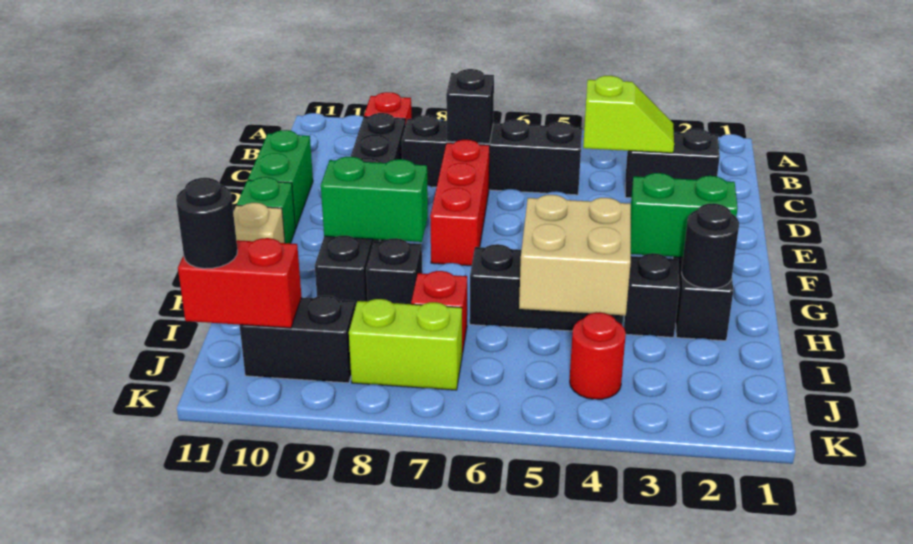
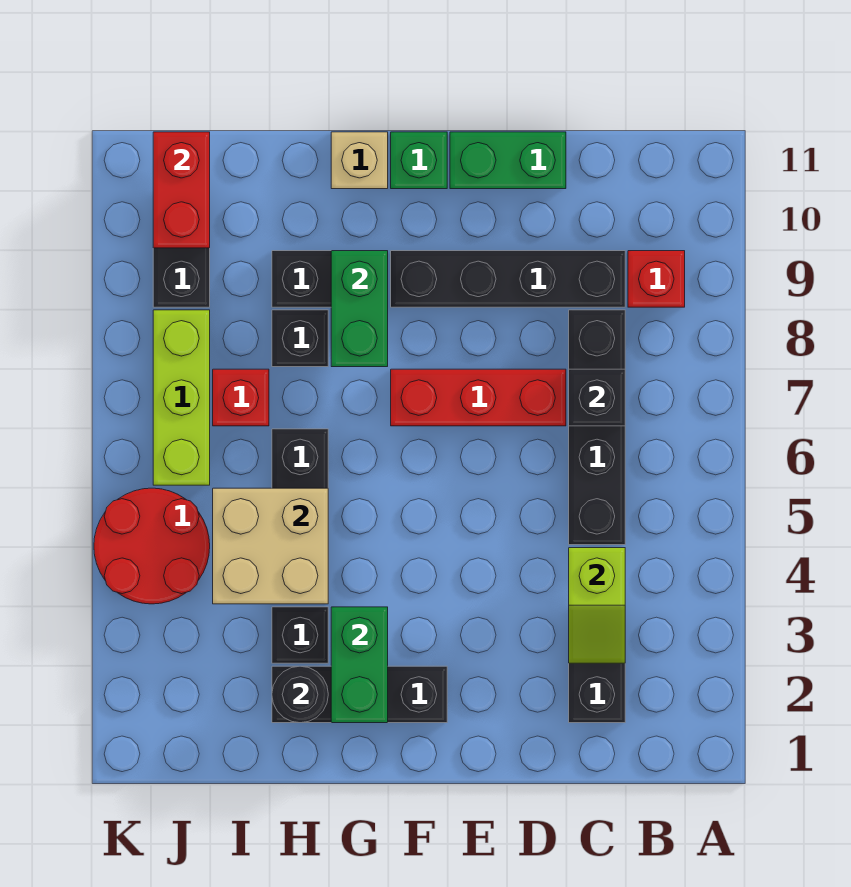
red 1x1 round brick [570,312,626,399] -> red 2x2 round brick [94,488,210,604]
lime 1x2 brick [349,299,462,390] -> lime 1x3 brick [153,310,210,485]
black 1x1 round brick [176,178,238,269] -> none

